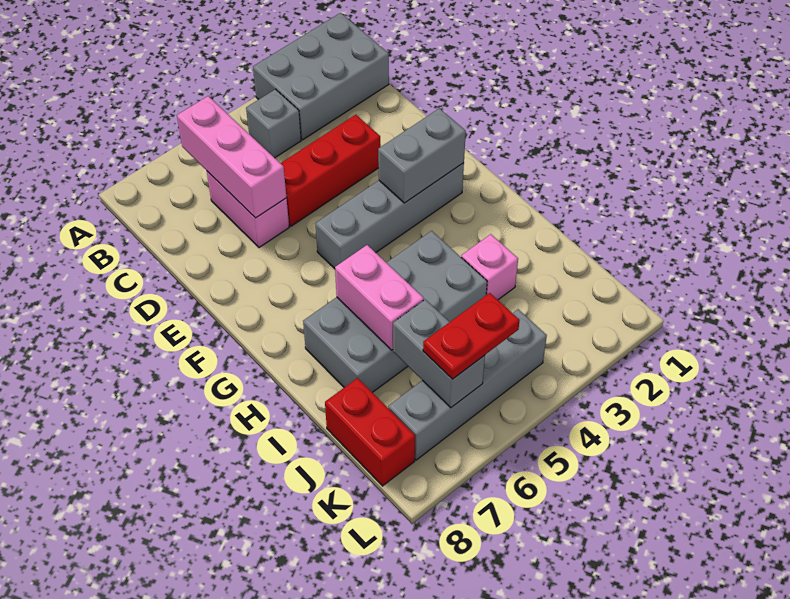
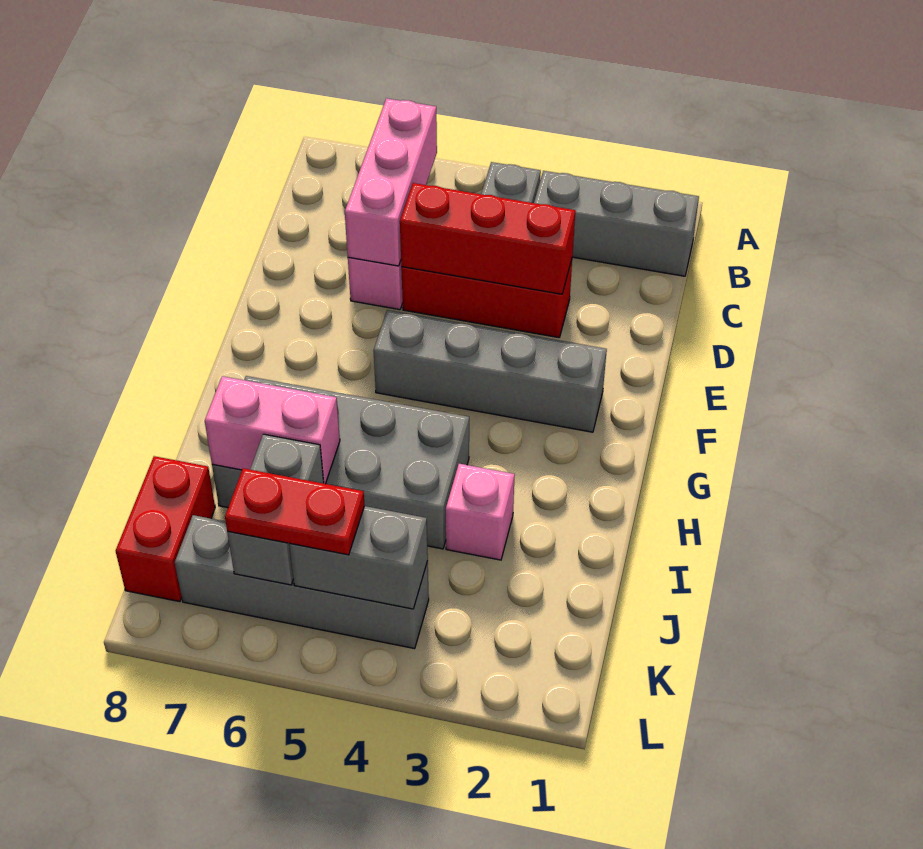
grey 2x3 brick [253,13,389,140] -> grey 1x3 brick [534,171,699,276]
none -> red 1x3 brick [400,183,575,294]
grey 1x2 brick [378,108,466,203] -> grey 1x2 brick moved to [289,506,428,609]
pink 1x2 brick [335,245,424,350] -> pink 1x2 brick turned to [205,376,340,484]

